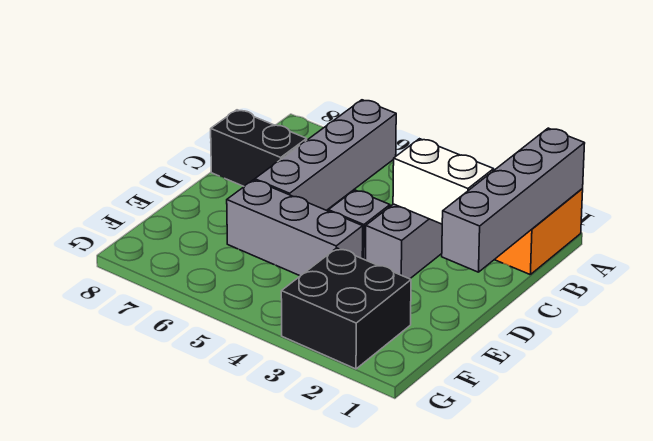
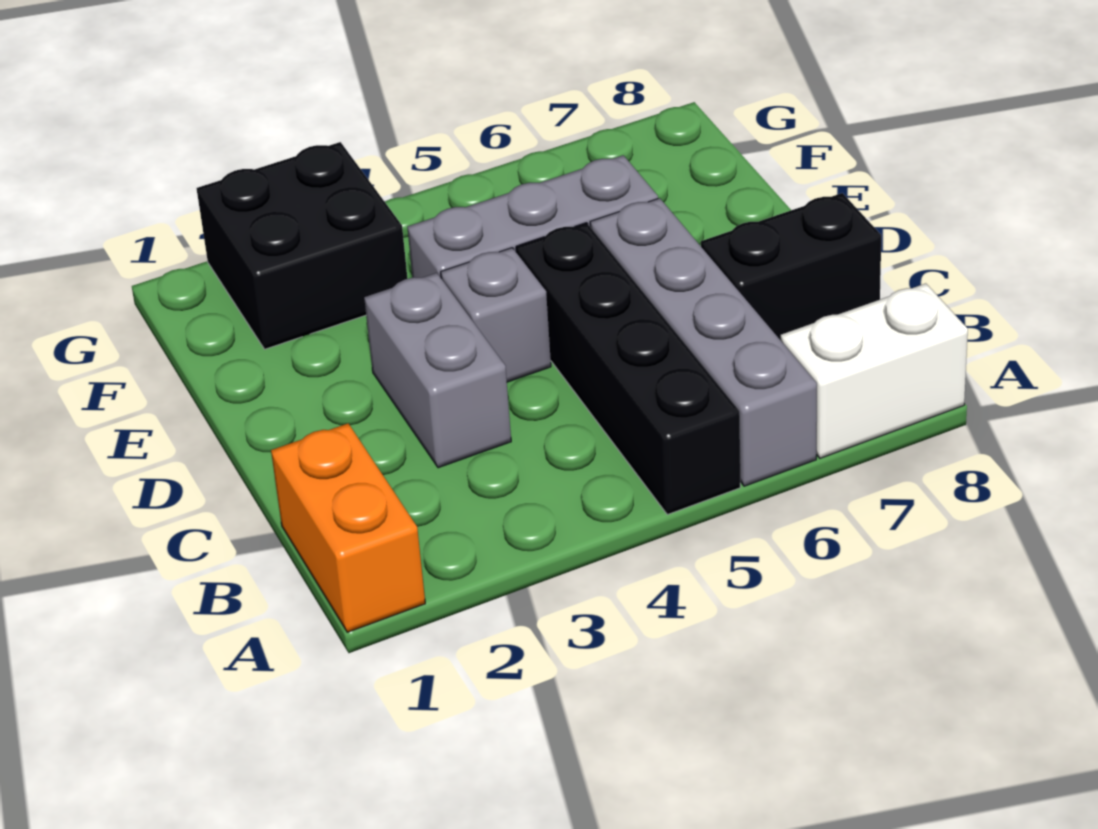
grey 1x4 brick [442,128,585,272] -> none
none -> black 1x4 brick [516,223,740,515]
white 1x2 brick [393,139,494,224] -> white 1x2 brick moved to [781,283,968,458]

